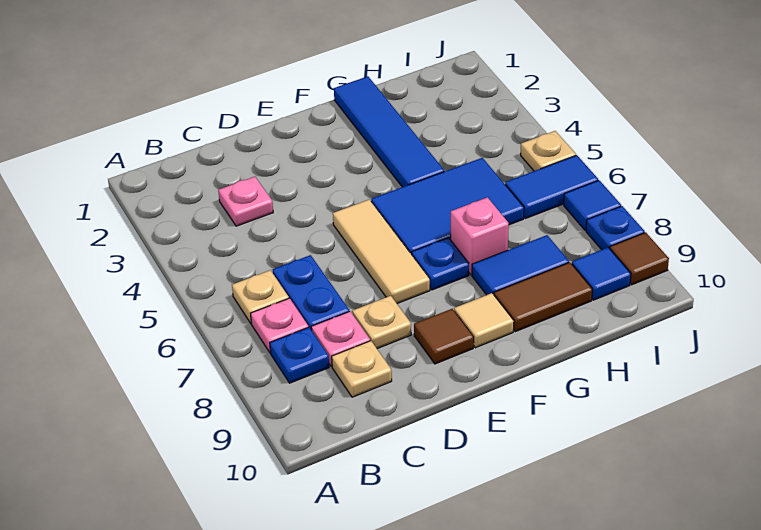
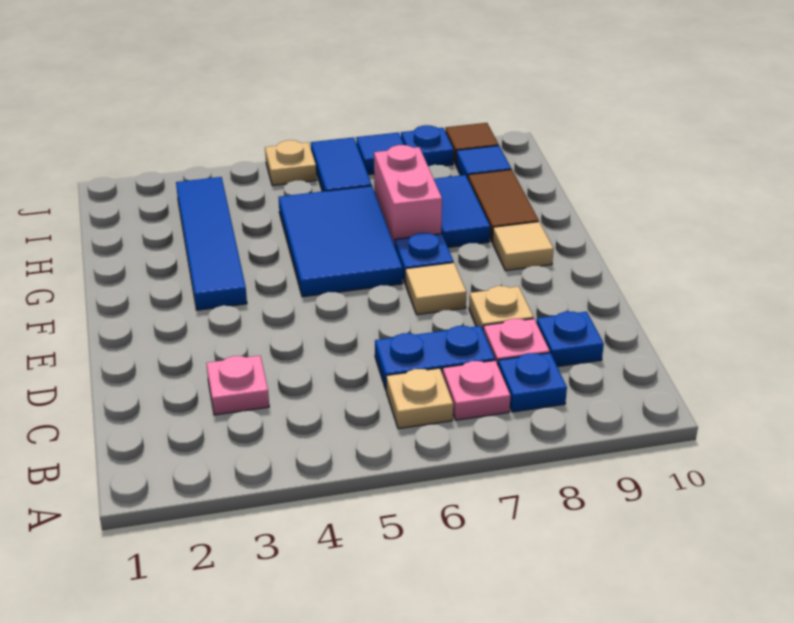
tan 1x1 plate [332,341,392,397] -> blue 1x1 plate [536,311,604,367]
tan 1x3 tile [333,199,430,304] -> tan 1x1 tile [405,263,466,315]
brown 1x1 tile [414,309,474,364] -> none
blue 1x4 tile [334,76,444,187] -> blue 1x4 tile turned to [176,177,247,310]
pink 1x1 brick [451,197,509,275] -> pink 1x2 brick [374,145,442,246]

